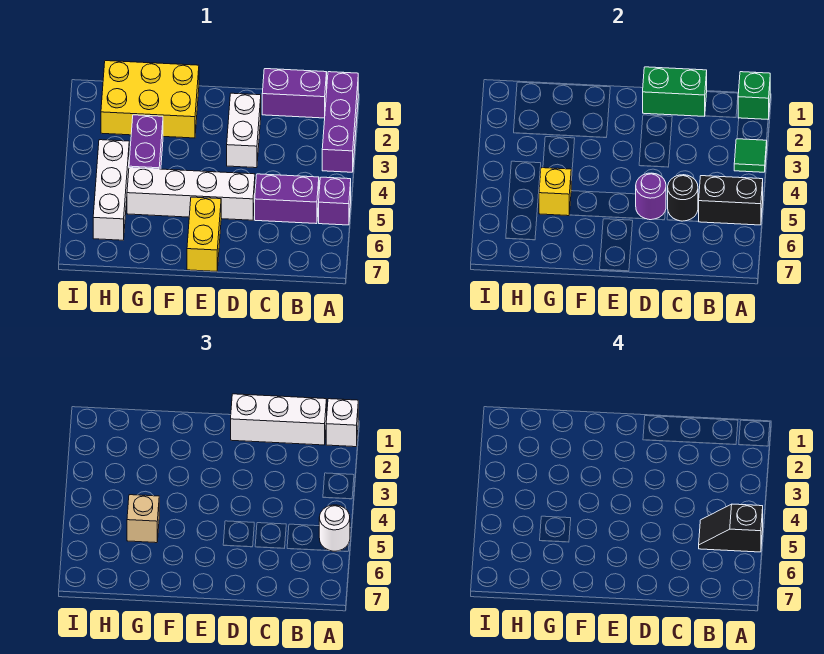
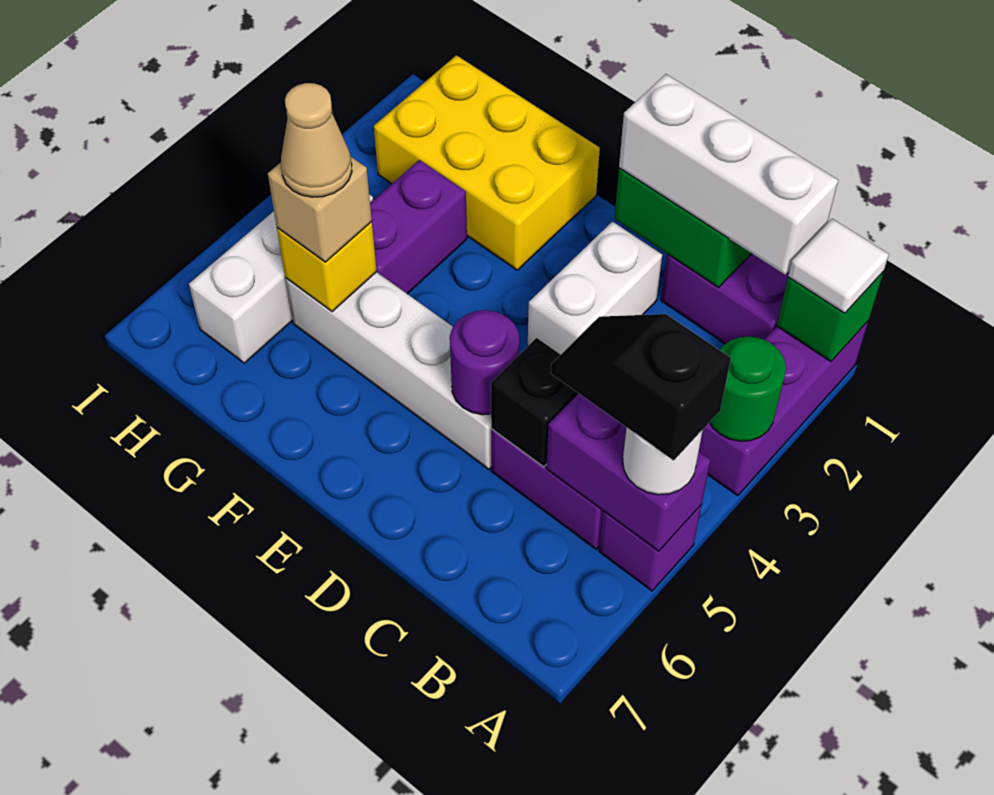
white 1x1 brick [326,399,358,447] -> white 1x1 tile [788,219,889,313]
green 1x1 tile [734,139,767,172] -> green 1x1 round brick [710,336,786,441]
black 1x2 brick [698,176,763,225] -> purple 1x2 brick [546,393,710,551]
black 1x1 round brick [668,175,698,221] -> black 1x1 brick [491,338,578,467]
yellow 1x2 brick [187,197,221,271] -> none
none -> tan 1x1 cone [281,83,352,197]

